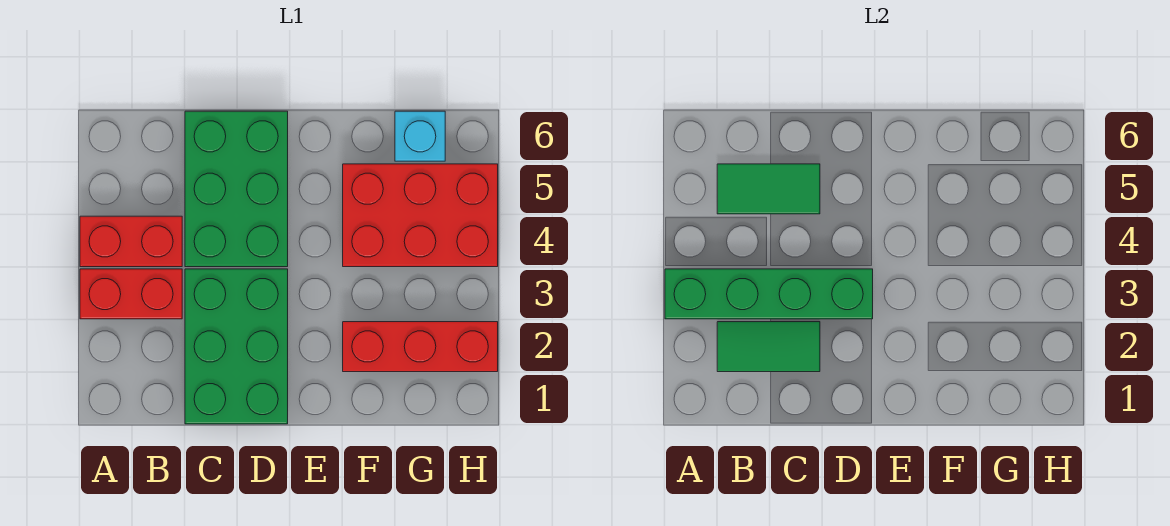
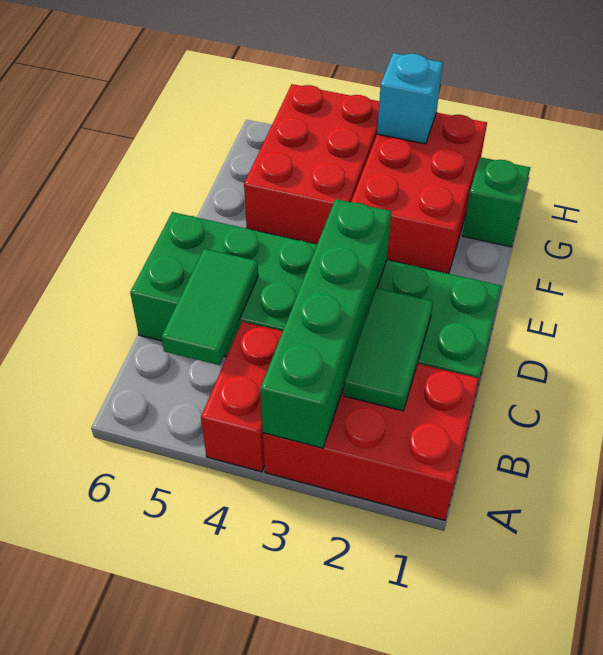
red 1x2 brick [80,269,182,319] -> red 2x3 brick [263,364,479,520]
red 1x3 brick [343,322,498,372] -> red 2x3 brick [351,113,487,274]
none -> green 1x1 brick [462,157,530,247]
cyan 1x1 brick [395,111,445,161] -> cyan 1x1 brick moved to [377,53,443,144]

